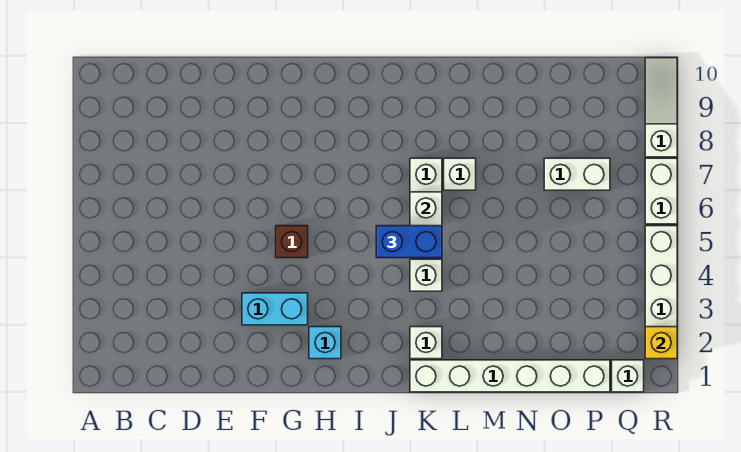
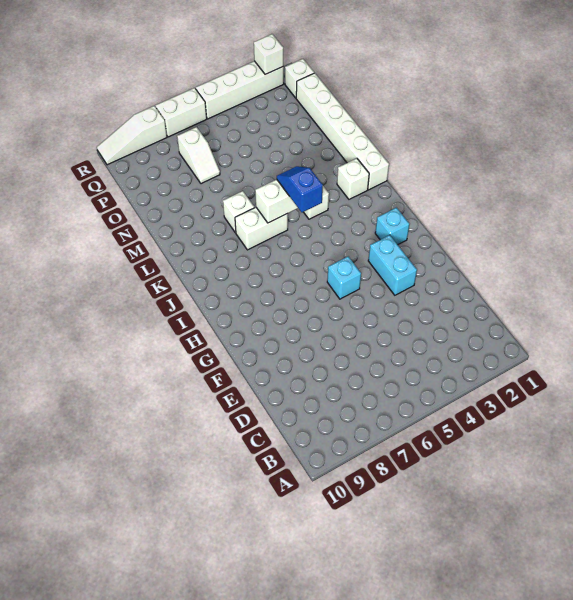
brown 1x1 brick [276,226,308,258] -> cyan 1x1 brick [327,257,361,299]
blue 1x2 brick [376,226,442,258] -> blue 1x2 slope [277,166,323,212]
white 1x2 brick [544,158,610,190] -> white 1x2 slope [177,127,220,184]
yellow 1x1 brick [645,327,677,359] -> white 1x1 brick [254,34,284,74]

